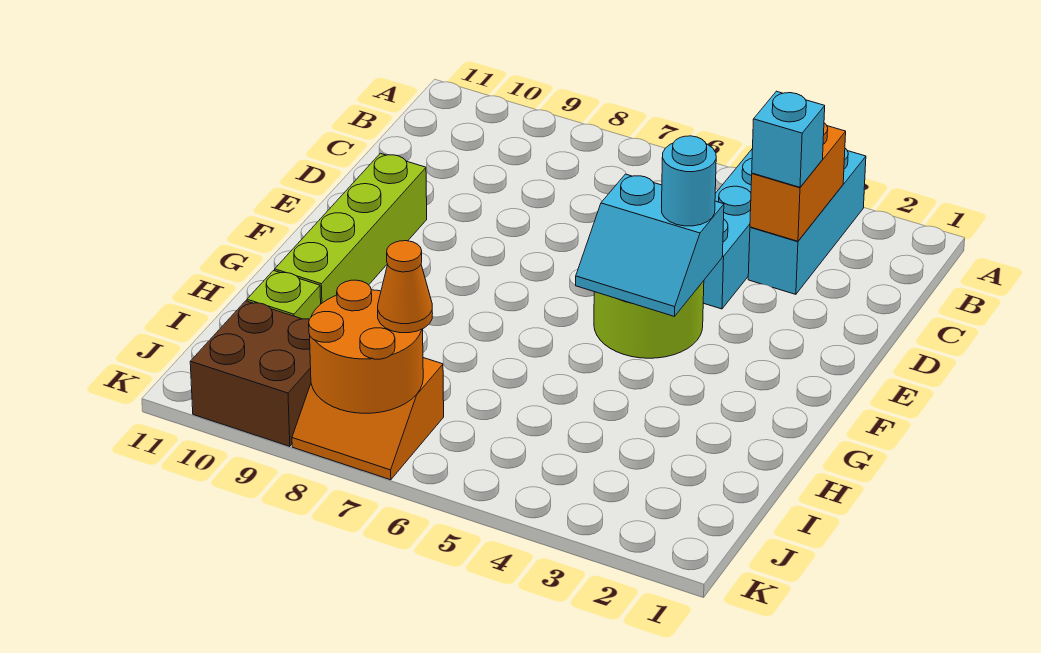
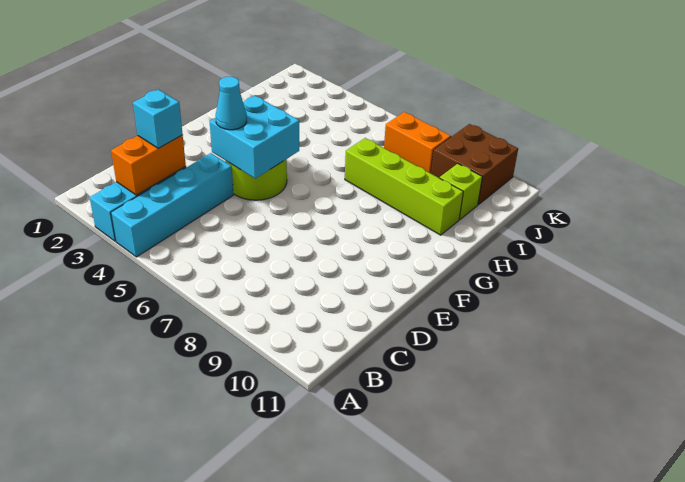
cyan 2x2 slope [576,174,724,316] -> cyan 2x2 brick [210,96,299,179]
cyan 1x1 round brick [662,136,716,226] -> cyan 1x1 cone [216,77,247,130]
lime 1x4 brick [275,153,427,304] -> lime 1x4 brick turned to [345,138,463,235]
orange 2x2 round brick [309,280,423,413] -> none
orange 1x1 cone [378,241,433,333] -> none

